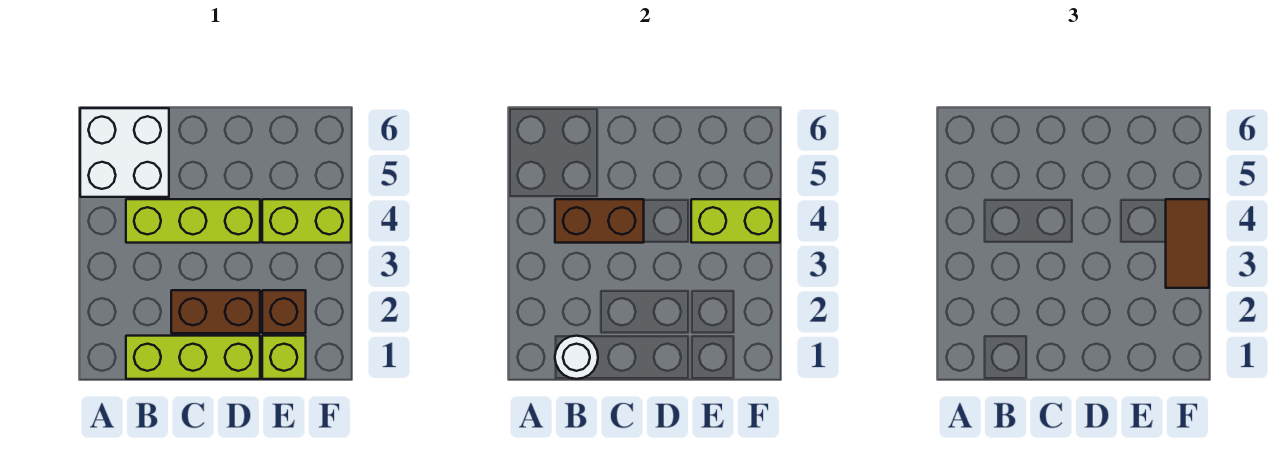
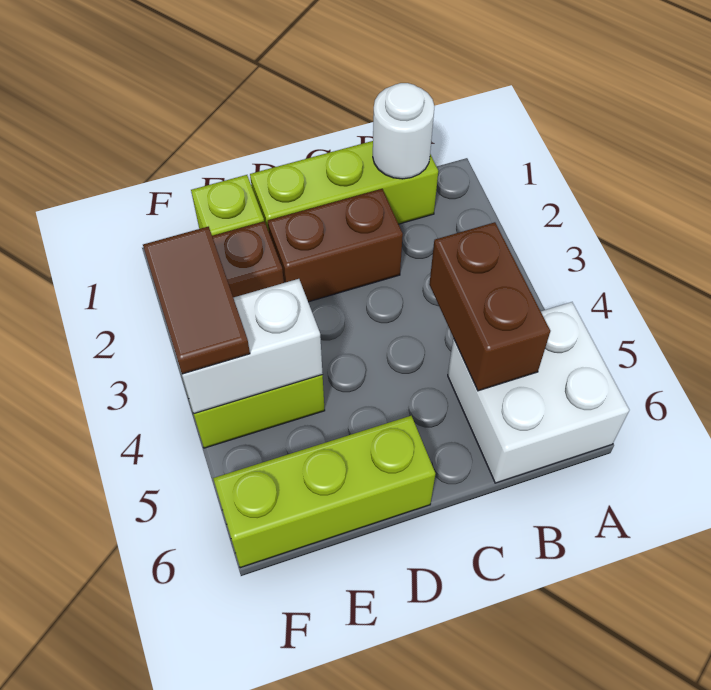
lime 1x3 brick [126,199,260,243] -> lime 1x3 brick moved to [213,416,435,568]
brown 1x2 brick [555,199,644,243] -> brown 1x2 brick turned to [429,222,550,391]
lime 1x2 brick [691,199,780,243] -> white 1x2 brick [182,279,323,414]

